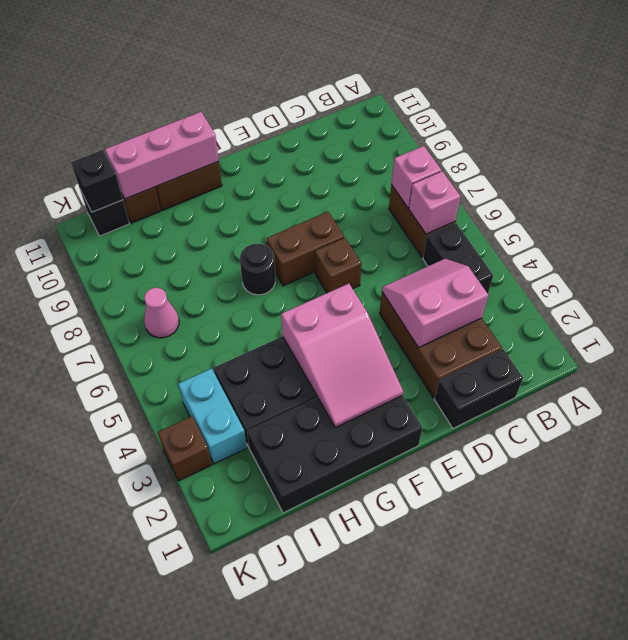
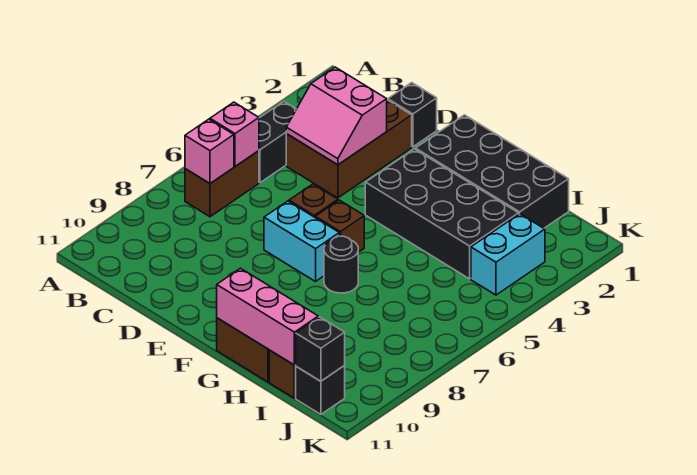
black 1x2 brick [434,349,523,428] -> black 1x1 brick [388,83,437,147]
brown 1x2 brick [266,212,344,286] -> cyan 1x2 brick [264,201,339,281]
pink 2x3 slope [281,284,403,428] -> none
pink 1x1 cone [144,288,179,338] -> none
brown 1x1 brick [158,416,212,481] -> brown 1x1 brick moved to [315,200,364,252]

